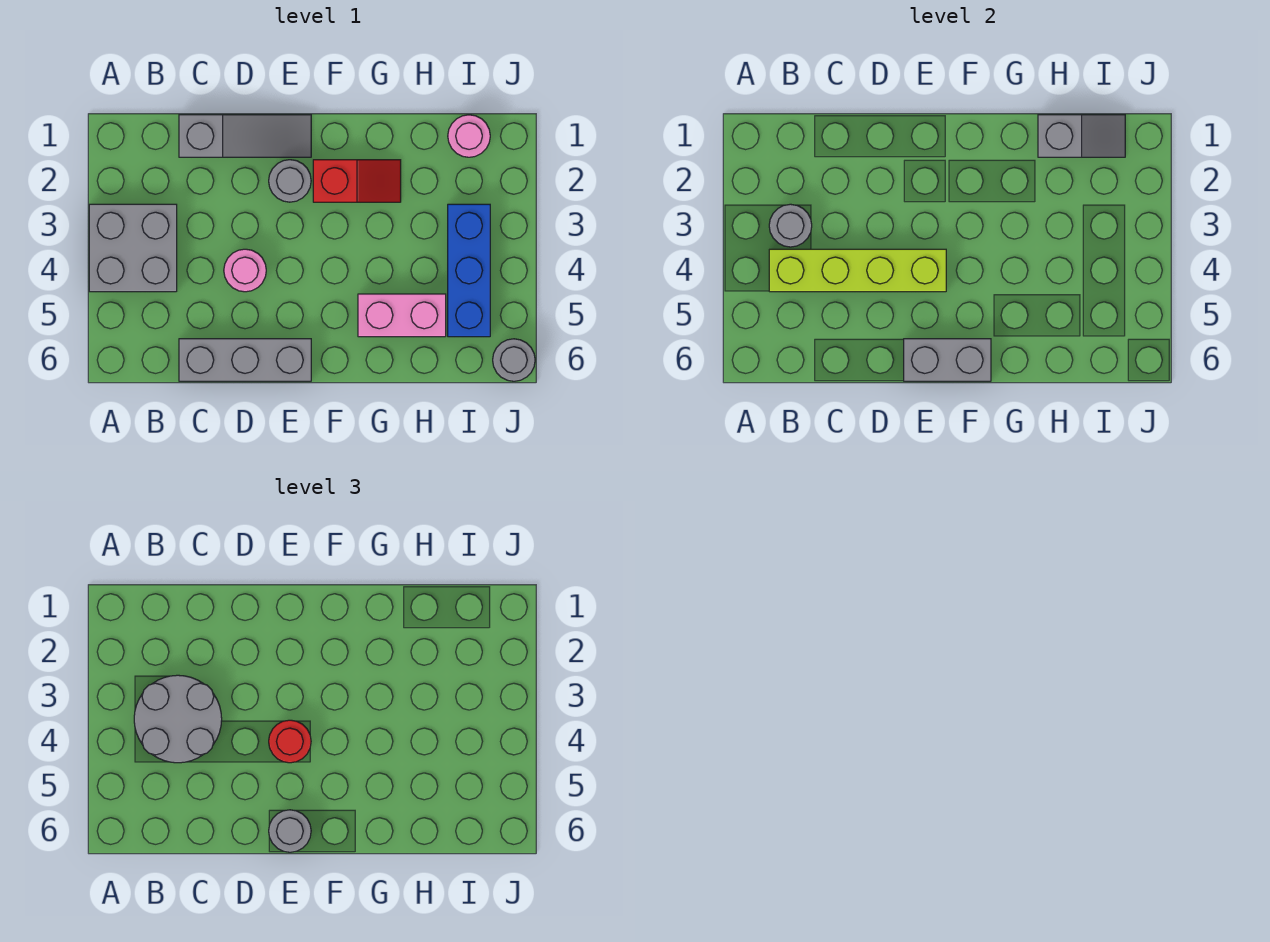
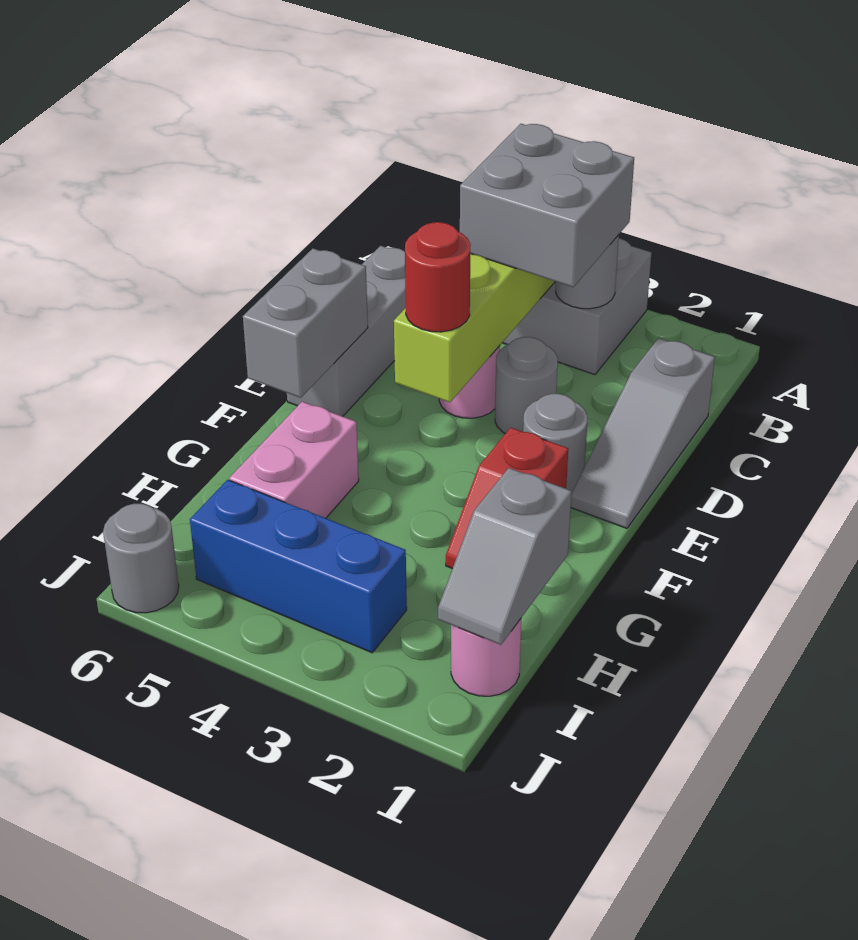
grey 2x2 round brick [134,675,222,763] -> grey 2x2 brick [460,124,634,287]
grey 1x1 round brick [269,810,311,852] -> grey 1x1 round brick moved to [495,337,558,434]

